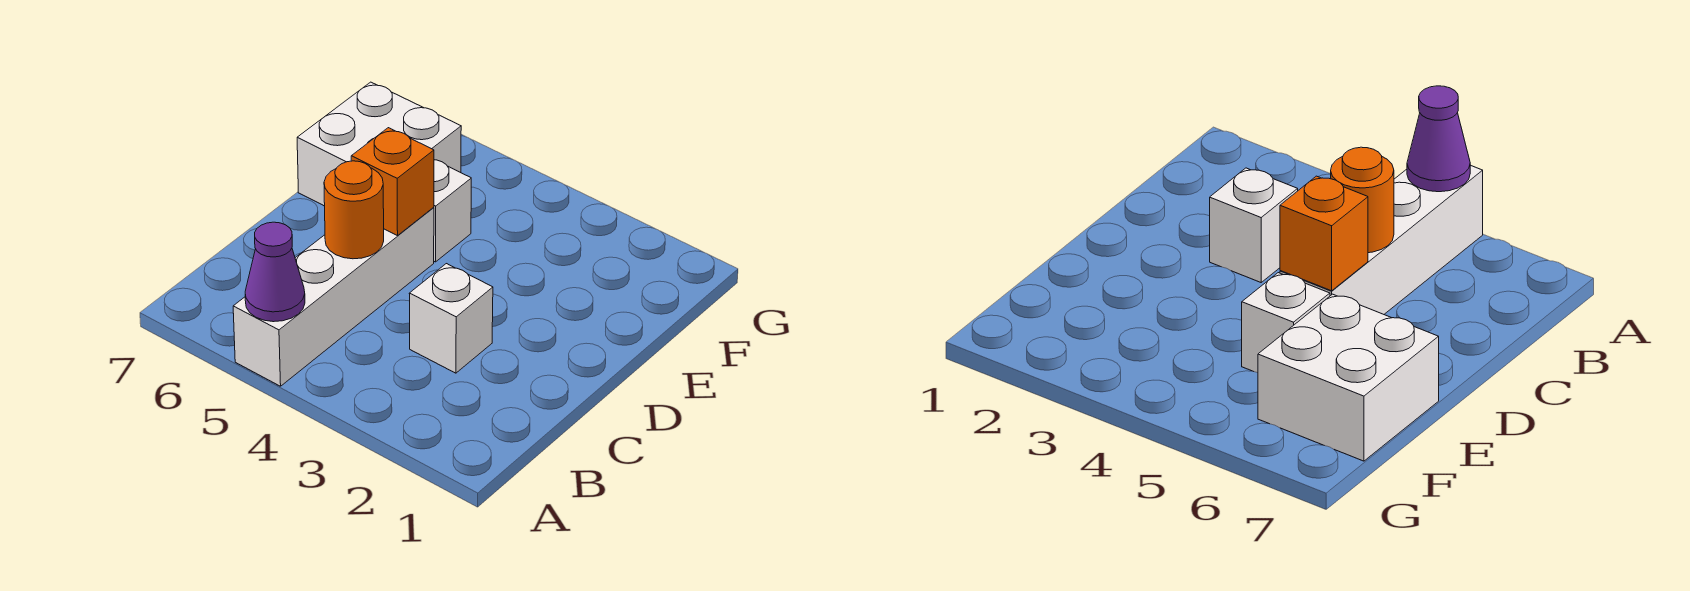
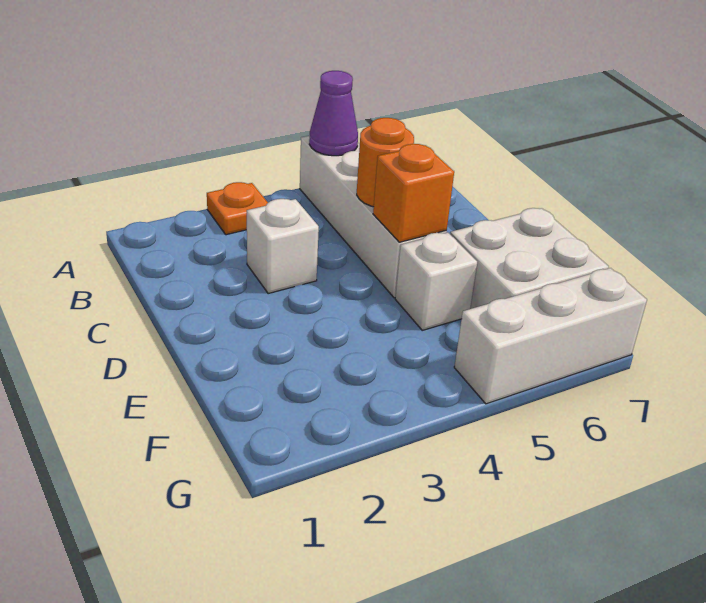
none -> orange 1x1 plate [207,182,268,235]
none -> white 1x3 brick [454,268,647,404]

